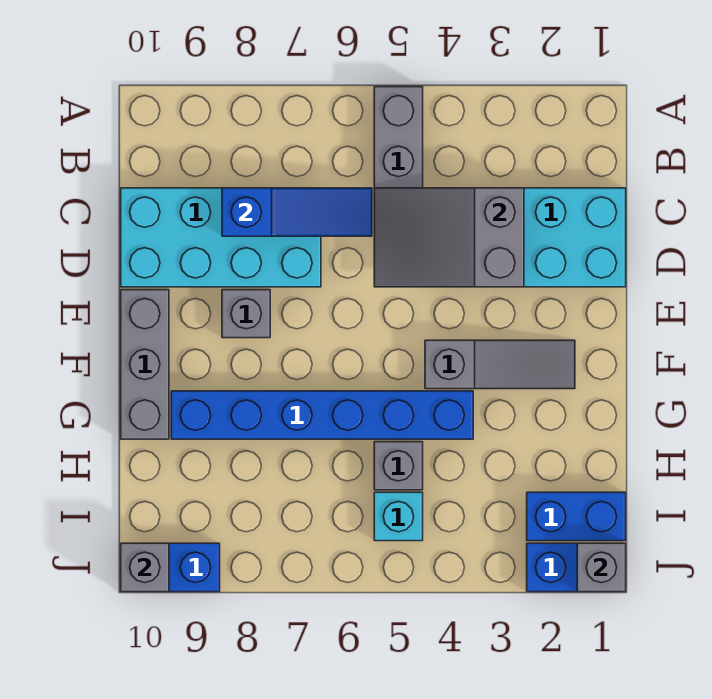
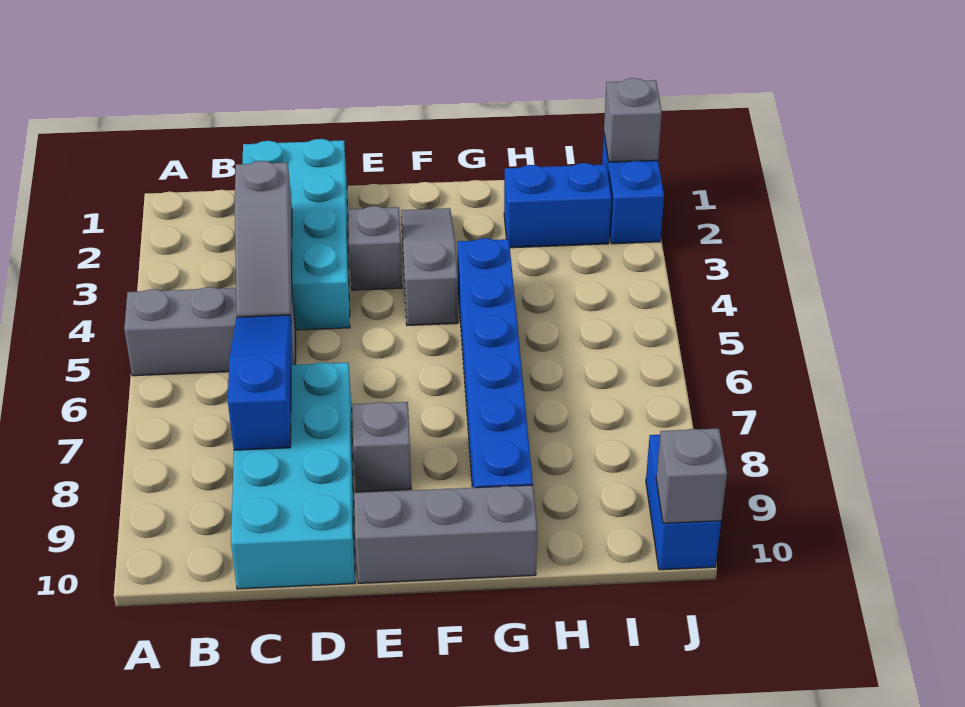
grey 2x3 slope [374,188,524,287] -> grey 1x3 slope [235,161,292,317]
grey 1x1 brick [374,442,423,490] -> grey 1x1 brick moved to [348,206,402,290]
blue 1x2 brick [527,492,626,541] -> blue 1x2 brick turned to [504,163,611,248]
cyan 1x1 brick [374,492,423,541] -> none

